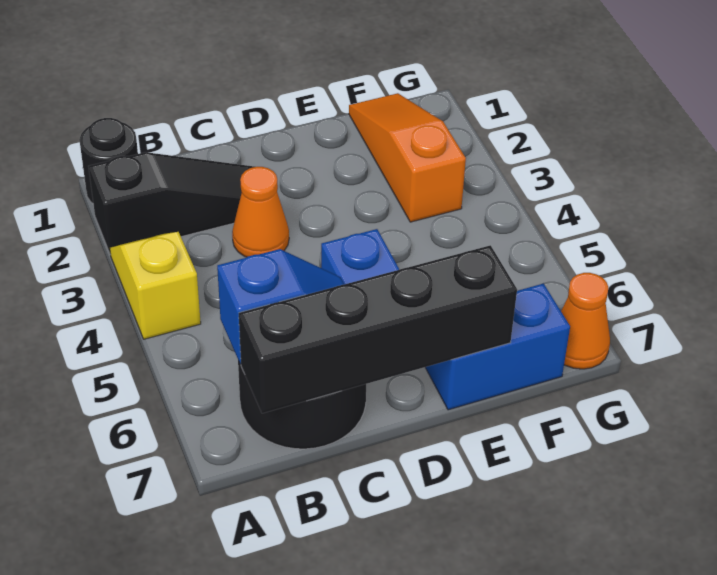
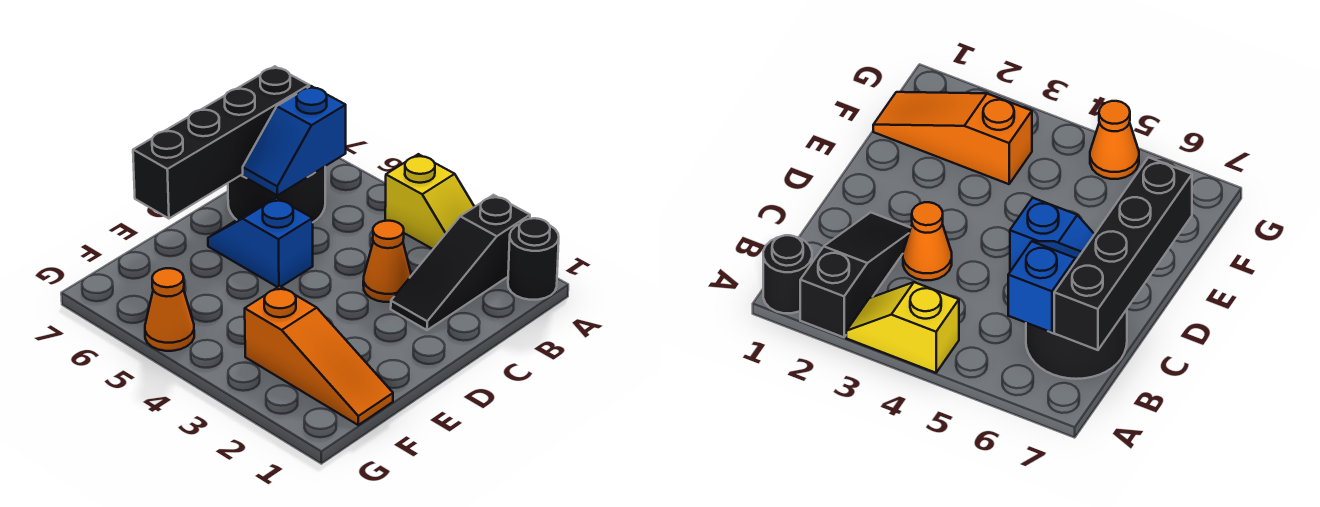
blue 1x2 brick [425,284,570,410] -> none
orange 1x1 cone [561,273,610,369] -> orange 1x1 cone moved to [145,268,194,351]

